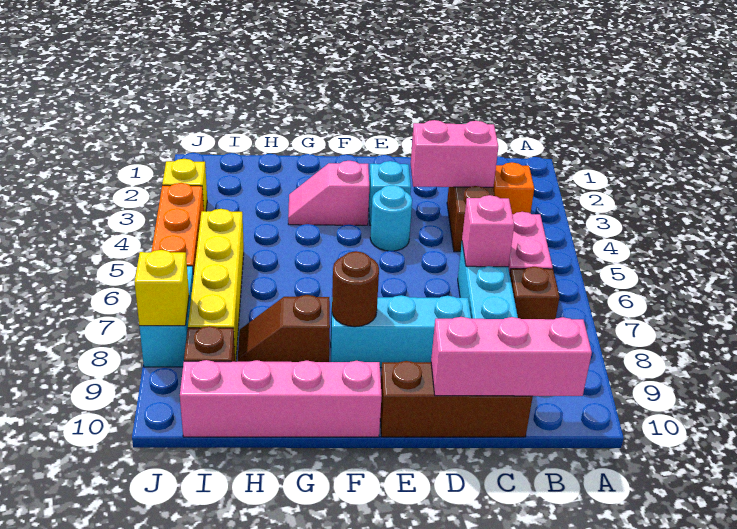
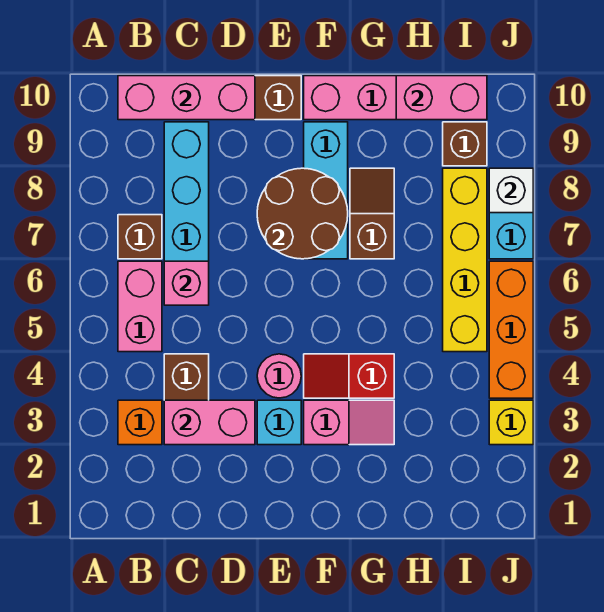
cyan 1x3 brick [331,295,471,368] -> cyan 1x3 brick turned to [304,122,348,259]
cyan 1x1 round brick [370,185,412,251] -> pink 1x1 round brick [257,354,301,398]
none -> red 1x2 slope [304,354,394,398]
brown 1x1 round brick [332,251,379,327] -> brown 2x2 round brick [257,168,348,259]
brown 1x2 slope [238,295,330,362] -> brown 1x2 slope turned to [350,168,394,259]
none -> pink 1x2 brick [396,76,487,120]
yellow 1x1 brick [135,250,189,326] -> white 1x1 brick [489,168,533,213]

